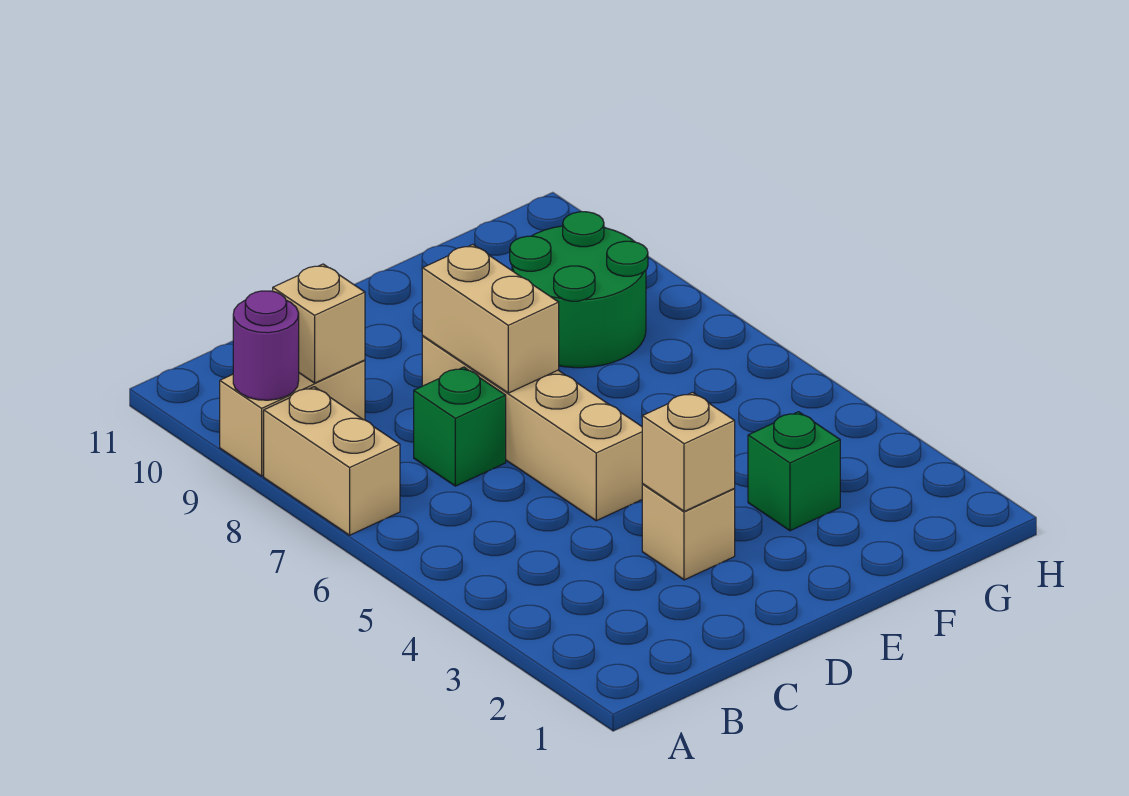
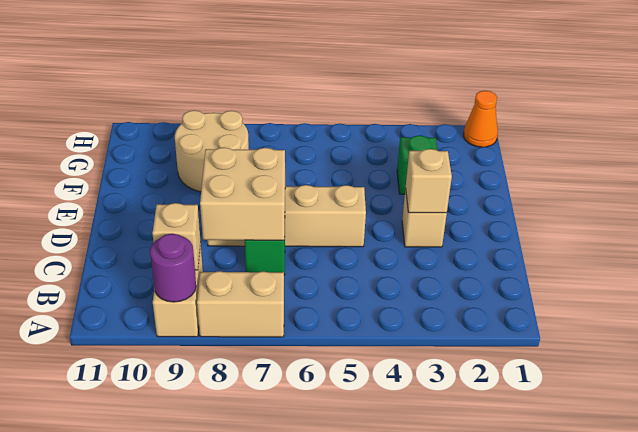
tan 1x2 brick [422,245,559,393] -> tan 2x2 brick [200,147,285,240]
green 2x2 round brick [510,212,648,368] -> tan 2x2 round brick [175,110,249,192]
none -> orange 1x1 cone [464,91,498,147]

